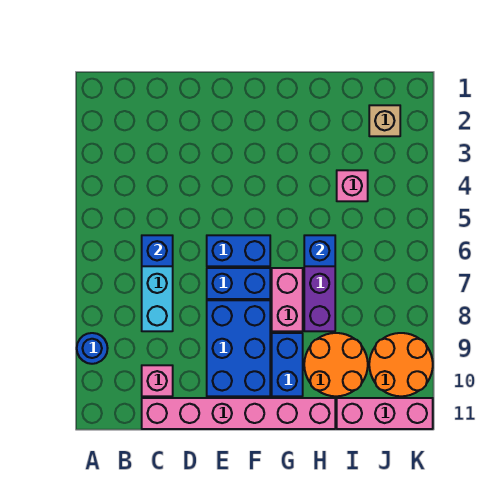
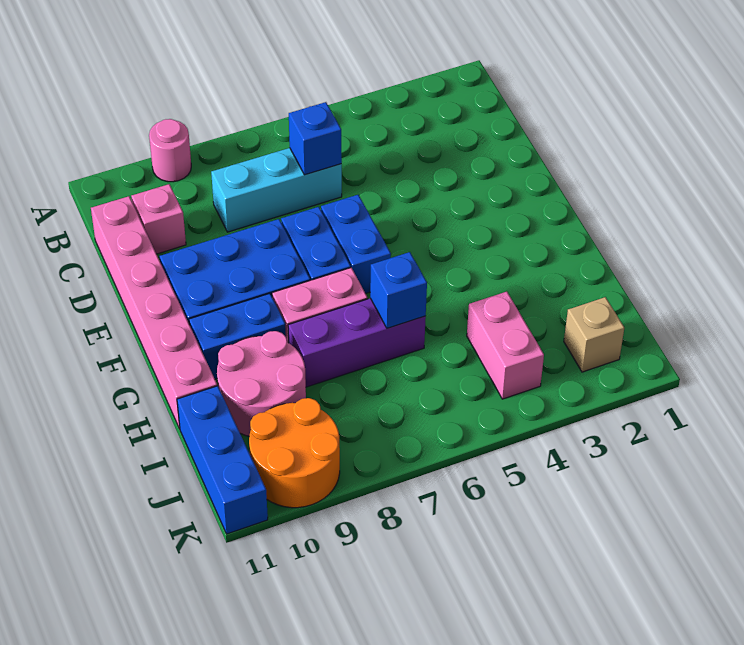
blue 1x1 round brick [77,333,108,364] -> pink 1x1 round brick [149,119,191,182]
orange 2x2 round brick [304,333,368,396] -> pink 2x2 round brick [217,331,306,436]
pink 1x1 brick [337,170,368,201] -> pink 1x2 brick [467,292,544,399]
pink 1x3 brick [337,398,433,429] -> blue 1x3 brick [177,386,268,534]

